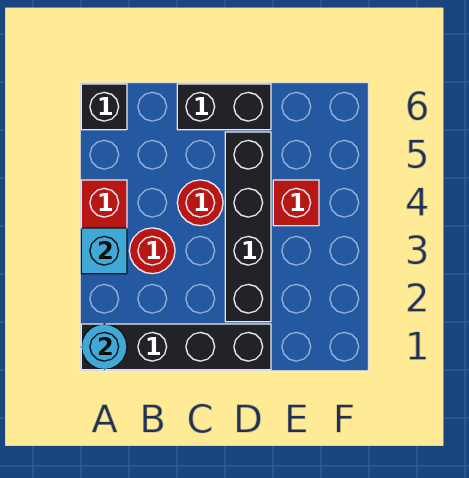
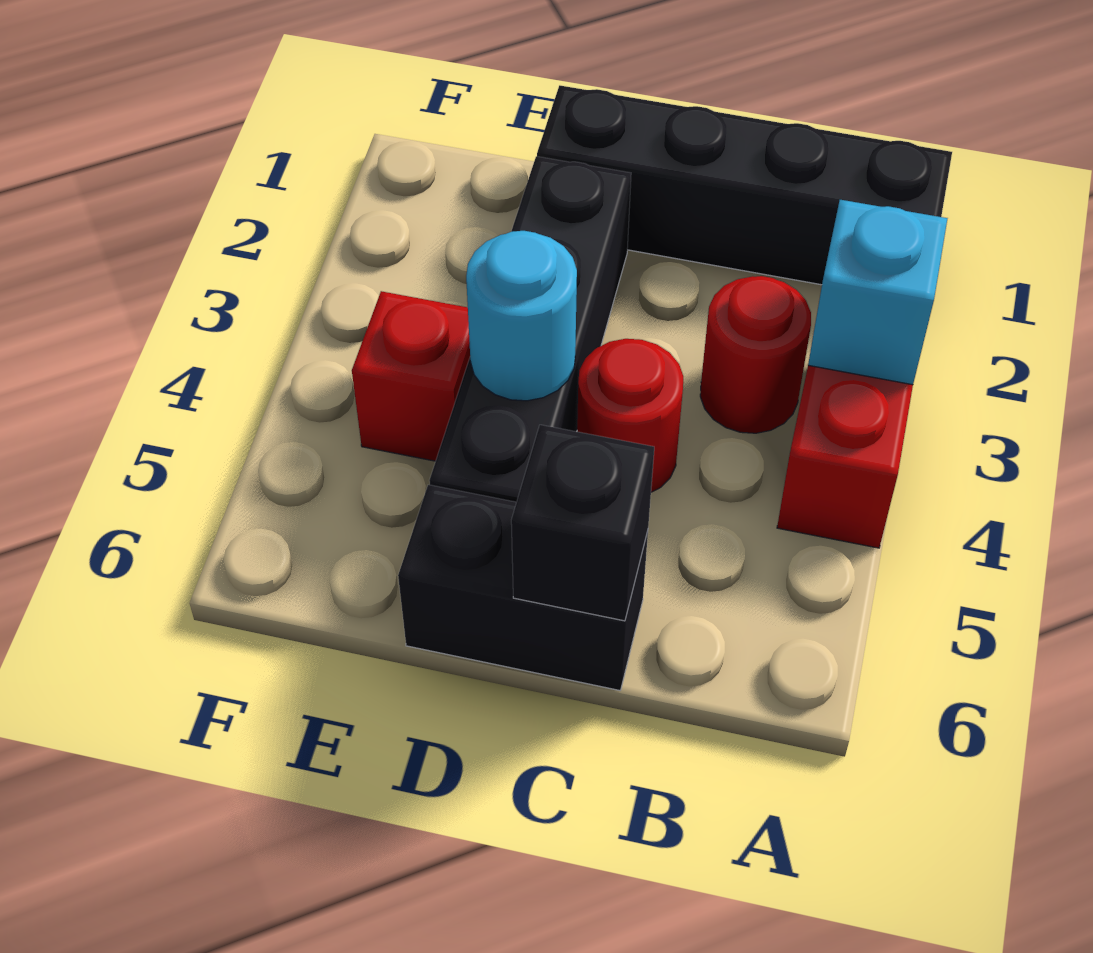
cyan 1x1 round brick [81,324,127,370] -> cyan 1x1 round brick moved to [466,231,577,401]
black 1x1 brick [81,84,127,130] -> black 1x1 brick moved to [511,425,654,621]

